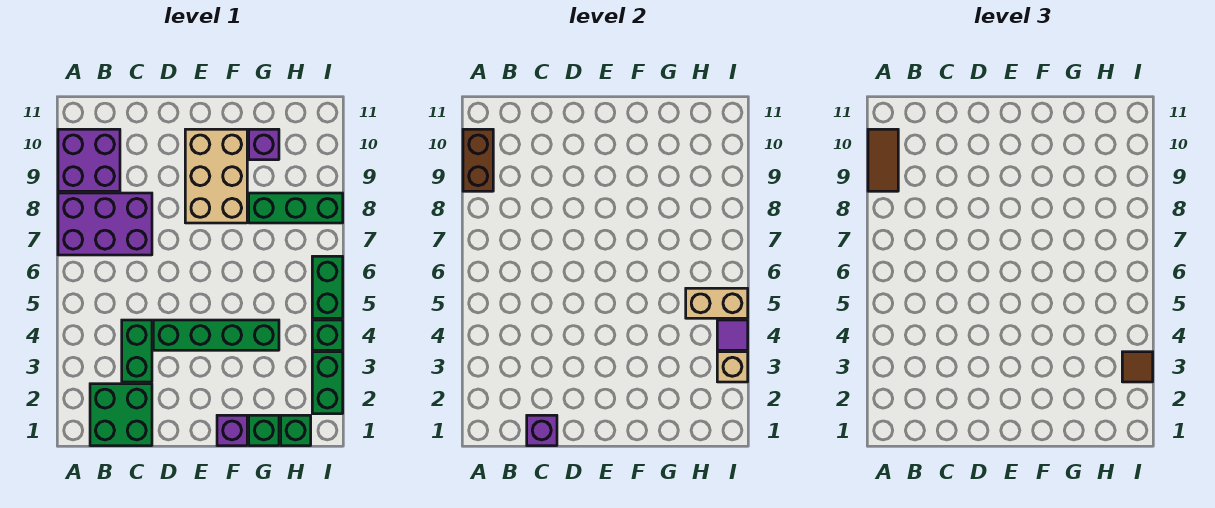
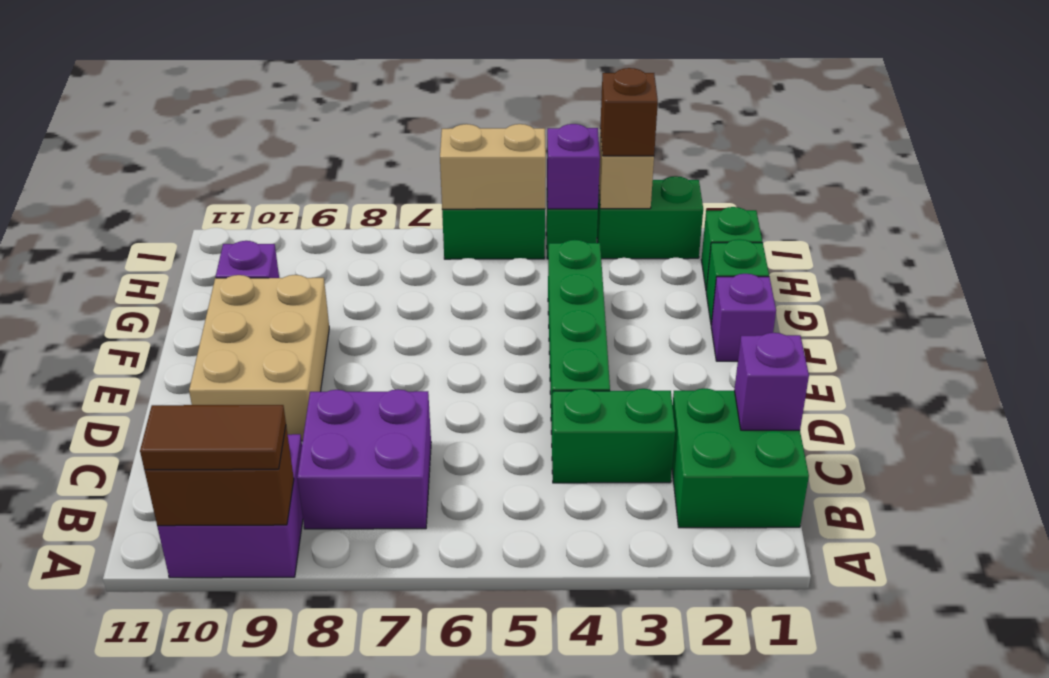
purple 2x3 brick [58,193,152,255] -> purple 2x2 brick [297,389,431,529]
tan 2x3 brick [185,129,247,223] -> tan 2x3 brick turned to [189,275,329,441]
green 1x3 brick [249,193,343,223] -> none
tan 1x2 brick [686,288,748,318] -> tan 1x2 brick turned to [440,124,546,209]
brown 1x1 tile [1122,352,1153,382] -> brown 1x1 brick [600,68,658,156]
purple 1x1 tile [717,320,748,350] -> purple 1x1 brick [547,124,600,209]

